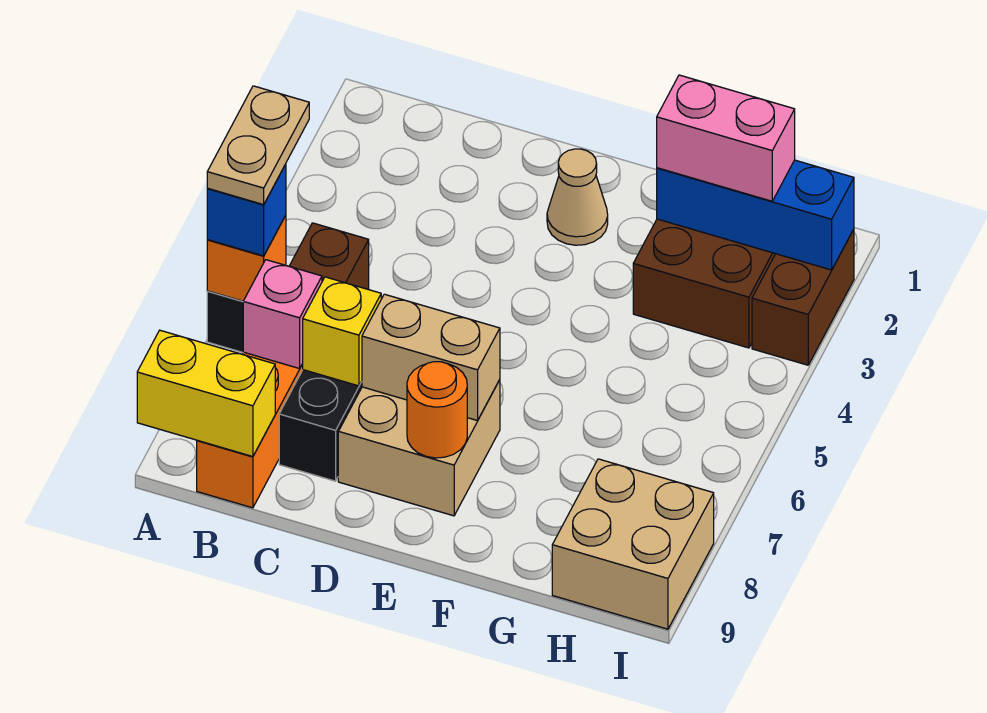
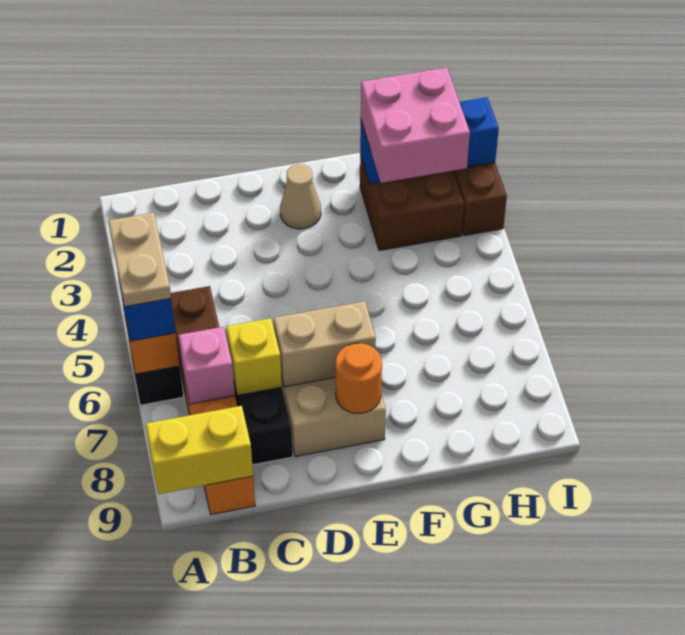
pink 1x2 brick [657,75,795,201] -> pink 2x2 brick [361,68,470,183]
tan 2x2 brick [552,459,714,629] -> none

